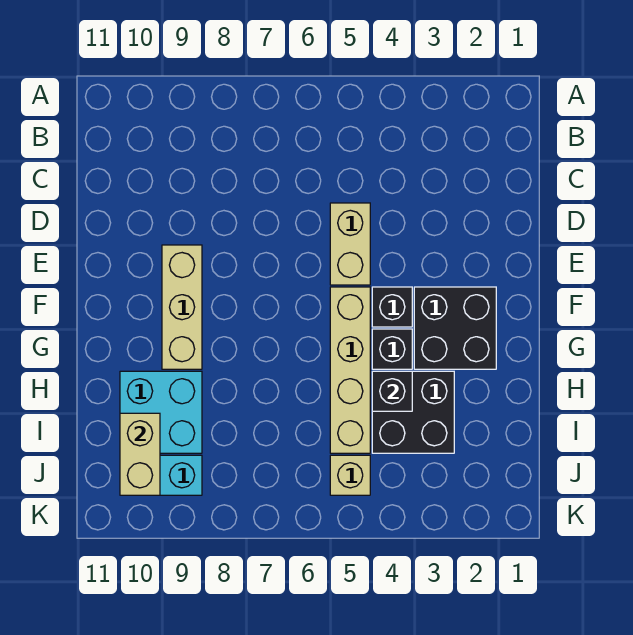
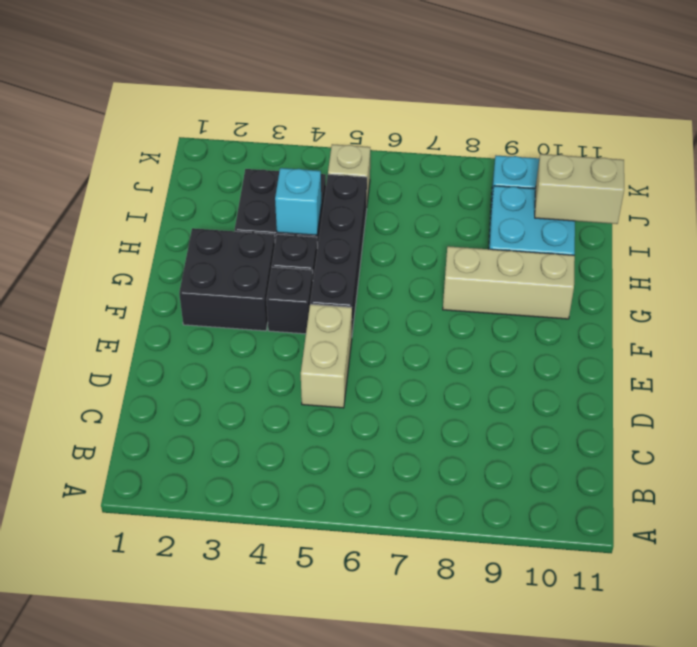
tan 1x3 brick [162,245,202,369] -> tan 1x3 brick turned to [443,246,575,319]
tan 1x4 brick [330,287,370,453] -> black 1x4 brick [310,174,367,333]
black 1x1 brick [372,371,412,411] -> cyan 1x1 brick [275,168,321,235]
tan 1x2 brick [120,413,160,495] -> tan 1x2 brick turned to [535,154,624,224]

